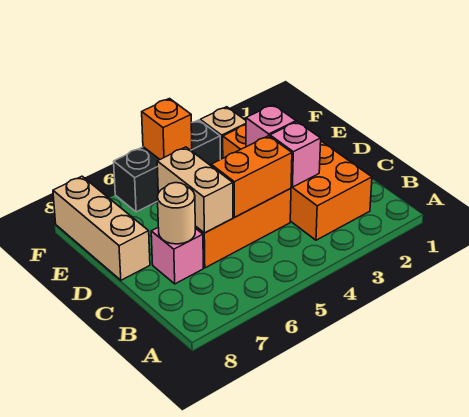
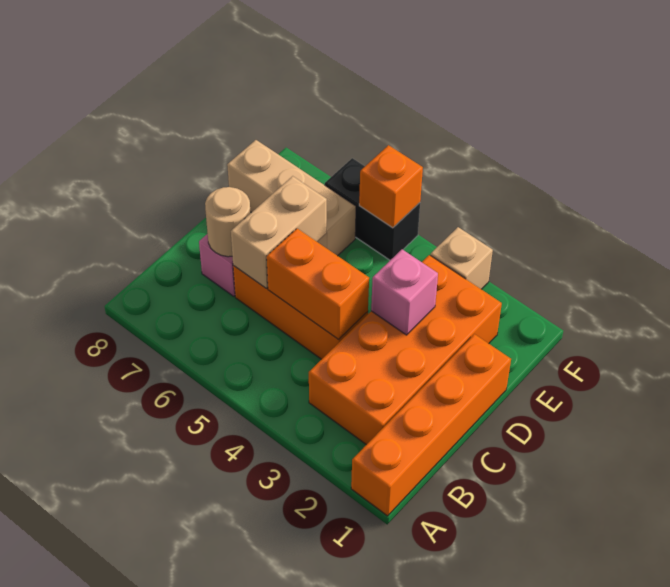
none -> orange 1x4 brick [351,334,511,516]
pink 1x1 brick [270,122,321,187] -> none
tan 1x3 brick [53,176,150,280] -> tan 1x3 brick turned to [227,140,356,256]
black 1x3 brick [114,120,220,212] -> black 1x2 brick [325,158,420,260]

